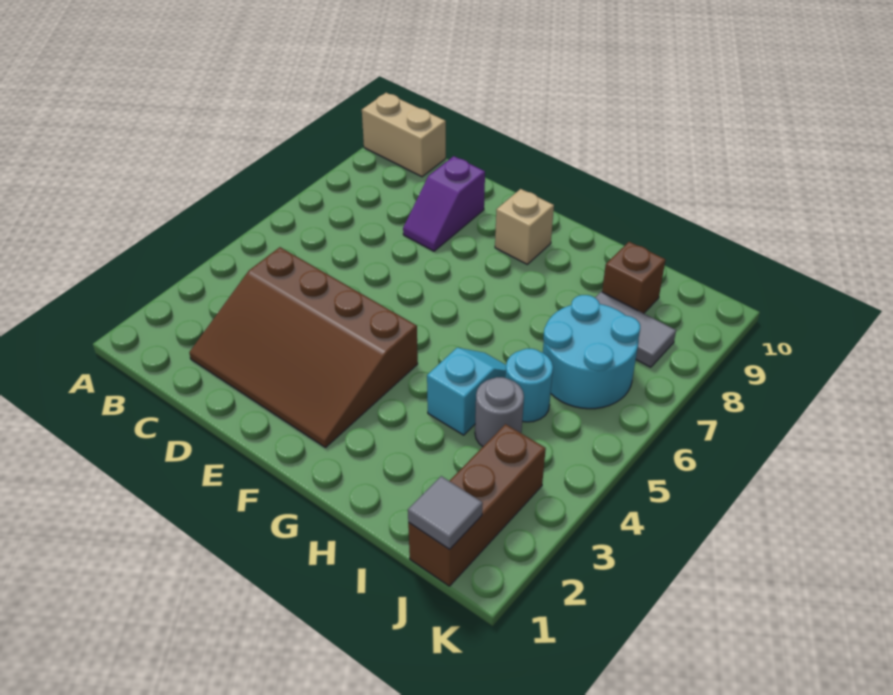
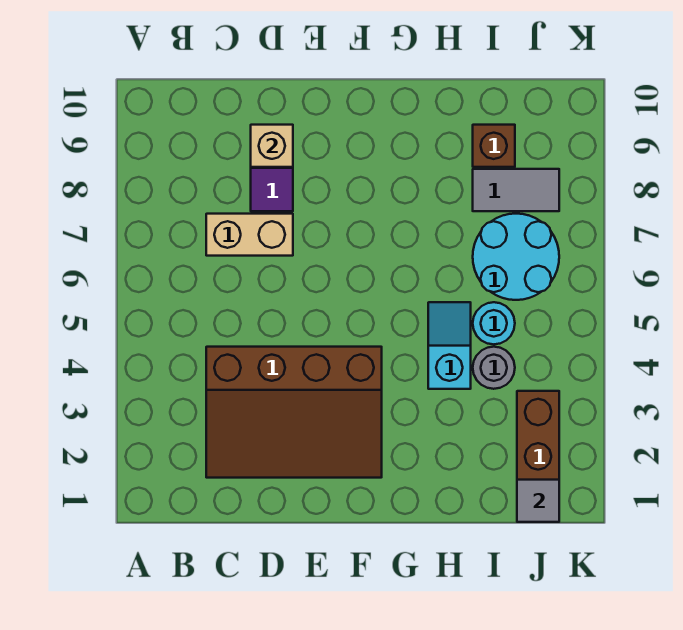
tan 1x2 brick [362,93,446,177] -> tan 1x2 brick moved to [206,214,293,256]
tan 1x1 brick [495,189,554,264] -> tan 1x1 brick moved to [251,125,293,167]

